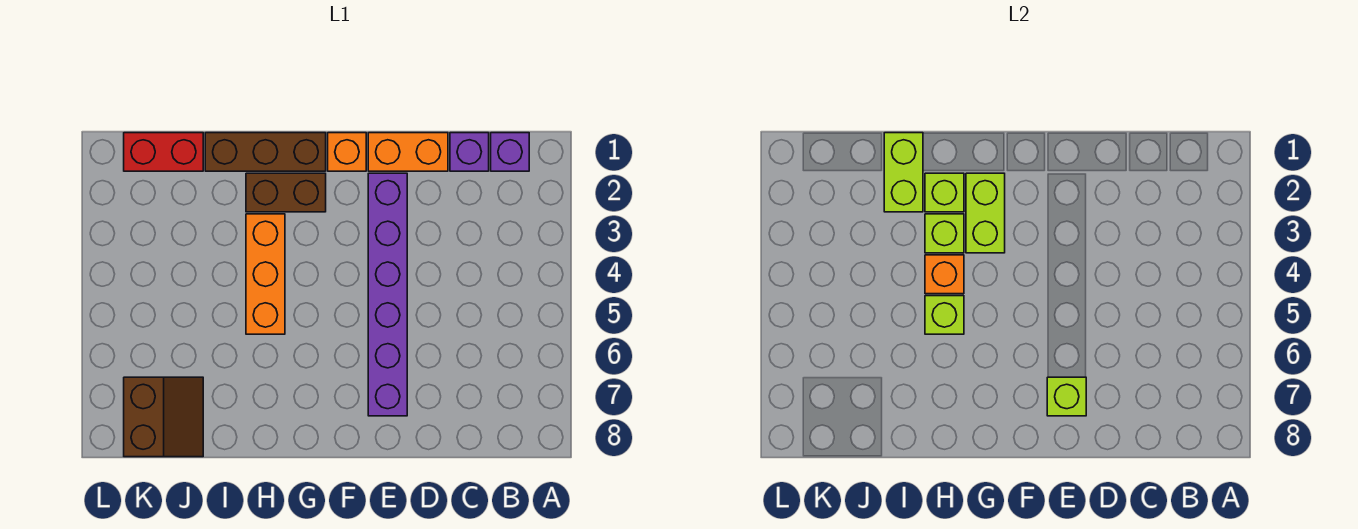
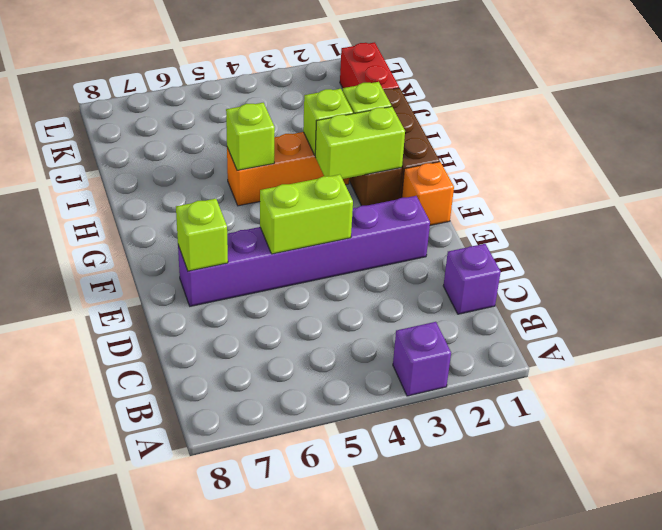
purple 1x1 brick [491,133,529,171] -> purple 1x1 brick moved to [393,322,451,396]
orange 1x2 brick [368,133,448,171] -> none
orange 1x1 brick [925,255,964,294] -> none
lime 1x2 brick [884,133,923,212] -> lime 1x2 brick moved to [260,174,353,254]
brown 2x2 slope [124,377,203,457] -> none

